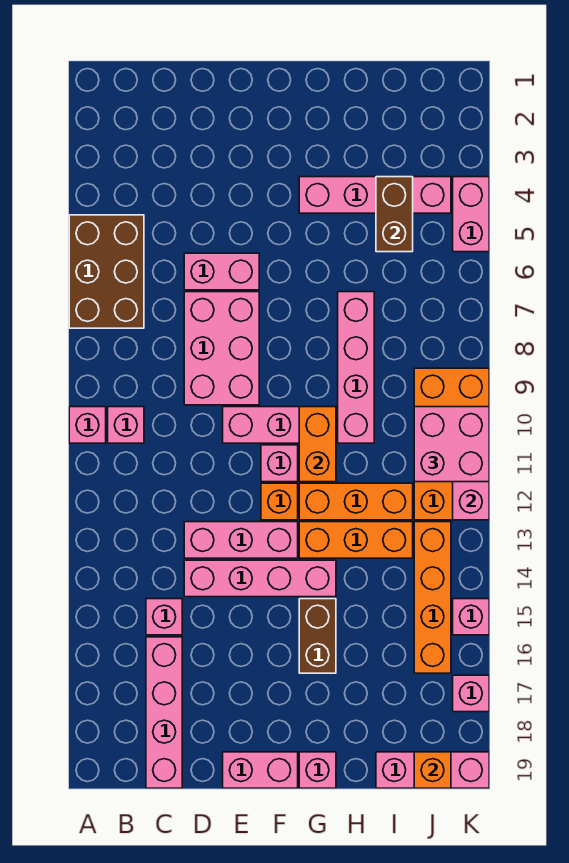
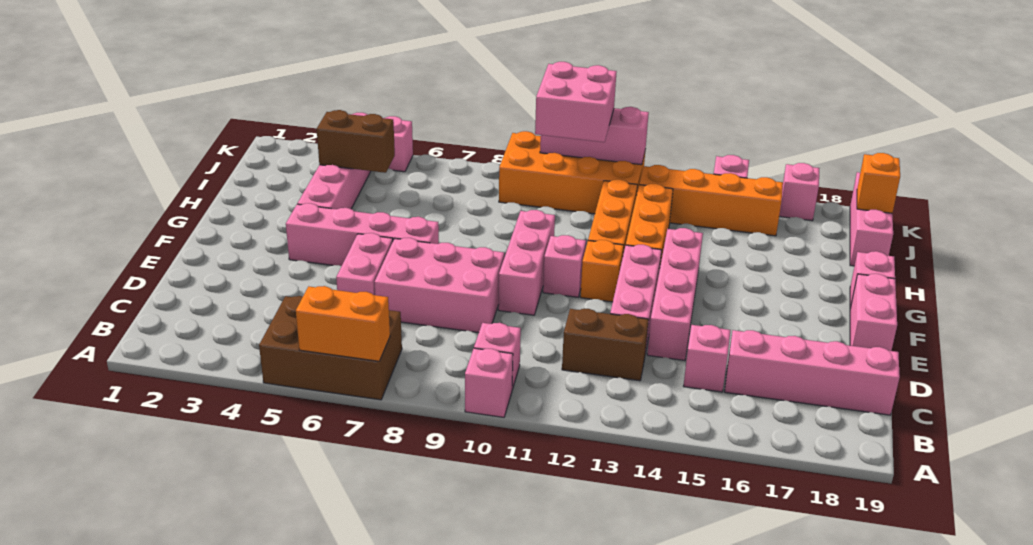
orange 1x2 brick [299,407,336,482] -> orange 1x2 brick moved to [296,286,390,361]
brown 1x2 brick [299,599,336,673] -> brown 1x2 brick moved to [562,309,649,381]
pink 1x4 brick [338,292,374,443] -> pink 1x4 brick moved to [286,203,439,266]

